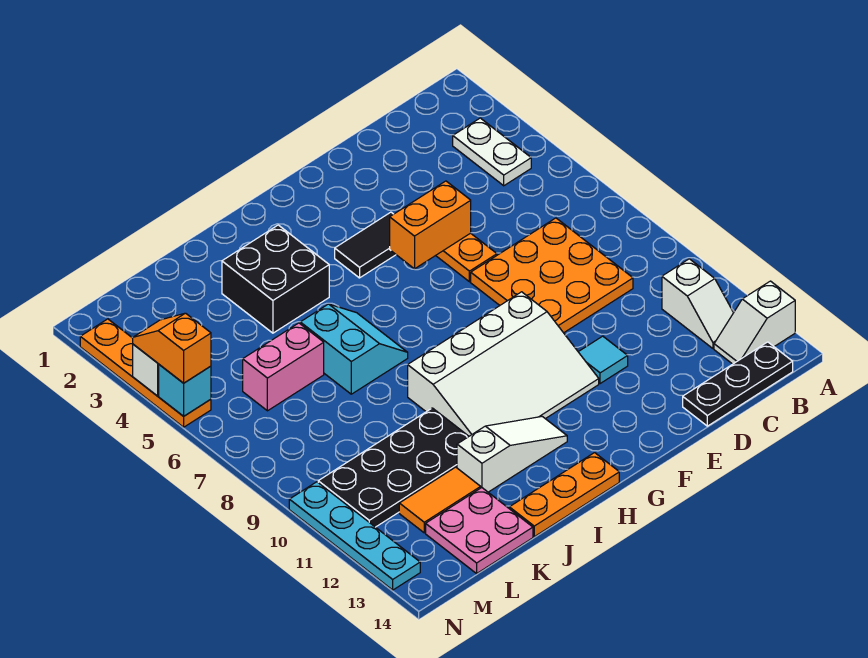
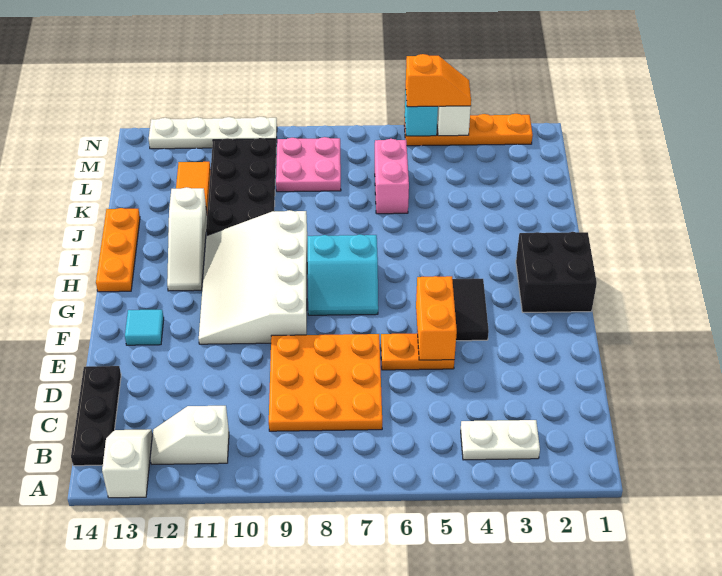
cyan 1x1 tile [579,336,628,384] -> cyan 1x1 tile moved to [125,310,164,345]
black 2x2 brick [222,225,329,333] -> black 2x2 brick moved to [516,232,597,312]
cyan 2x2 slope [300,304,408,394] -> cyan 2x2 slope moved to [308,235,378,315]
pink 2x2 plate [426,488,533,574] -> pink 2x2 plate moved to [276,137,341,192]
cyan 1x4 plate [289,482,420,590] -> white 1x4 plate [149,117,277,149]

